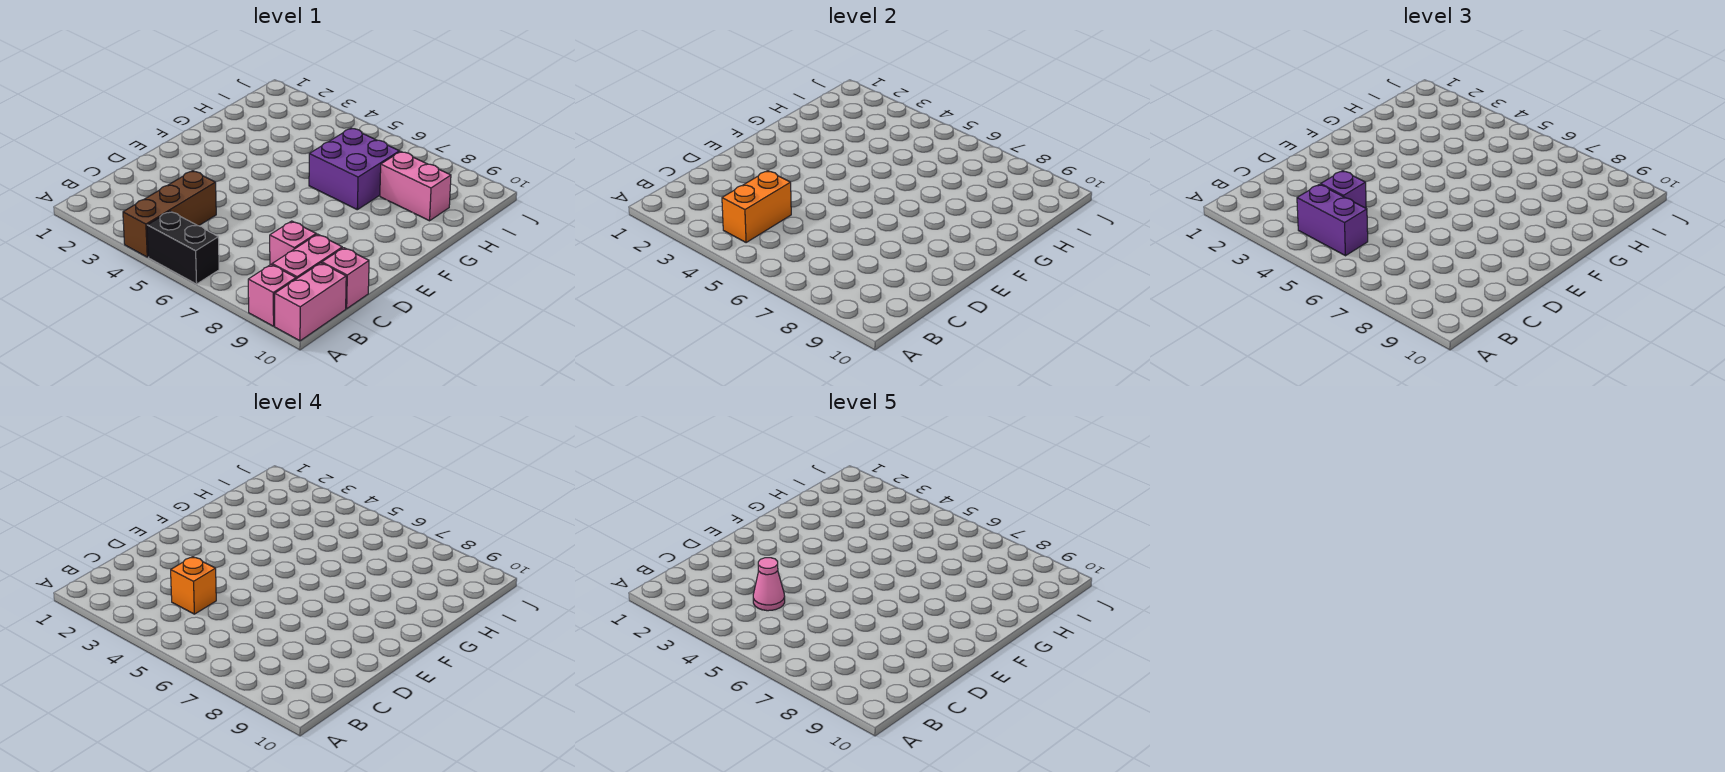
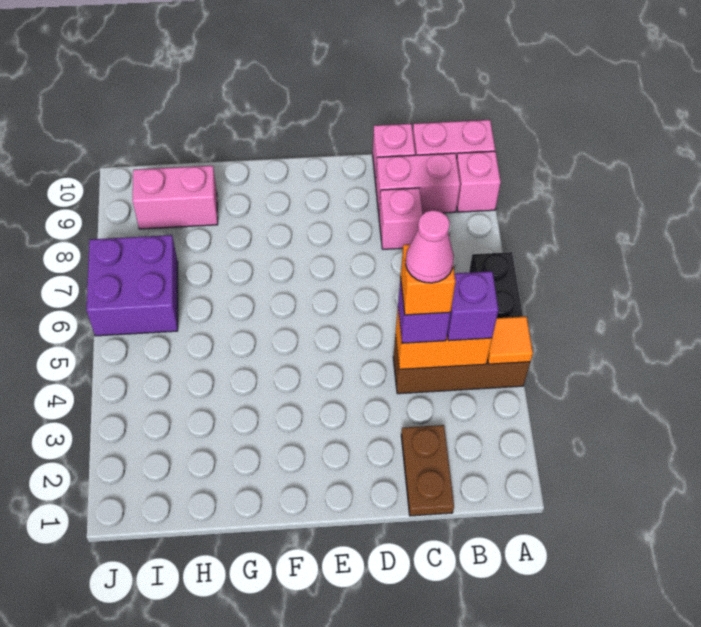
none -> orange 1x1 tile [488,316,533,364]
purple 1x2 brick [1297,184,1368,256] -> purple 1x1 brick [447,271,498,341]
none -> brown 1x2 plate [401,425,454,516]
purple 2x2 brick [309,128,400,210] -> purple 2x2 brick moved to [87,235,178,336]
pink 1x2 brick [380,152,451,221] -> pink 1x2 brick turned to [133,166,218,229]

